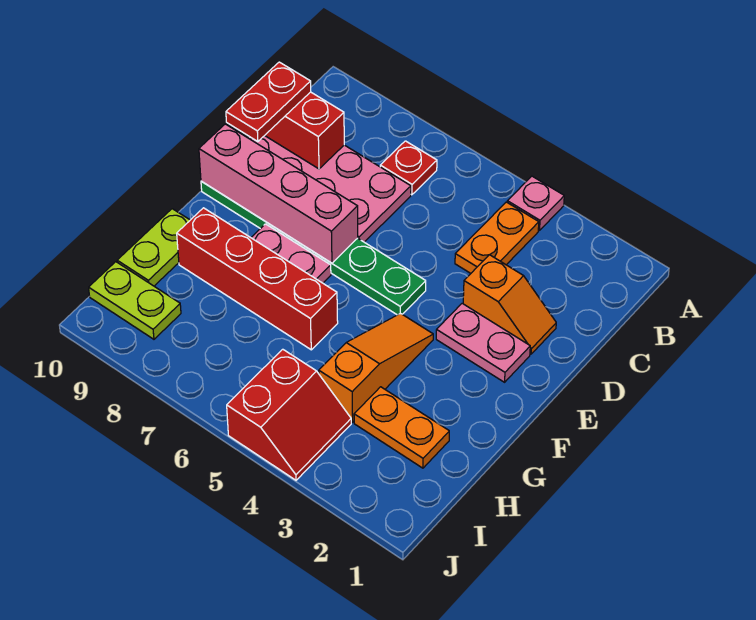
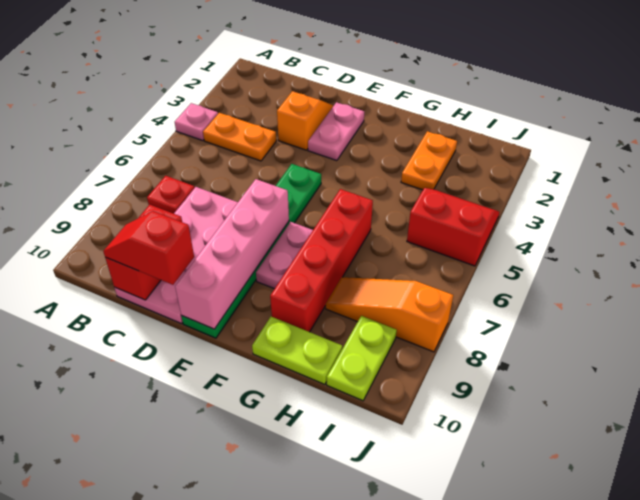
red 1x2 plate [226,62,311,142] -> red 1x2 slope [103,211,194,285]
orange 1x3 slope [319,313,433,422] -> orange 1x3 slope moved to [326,277,453,352]

